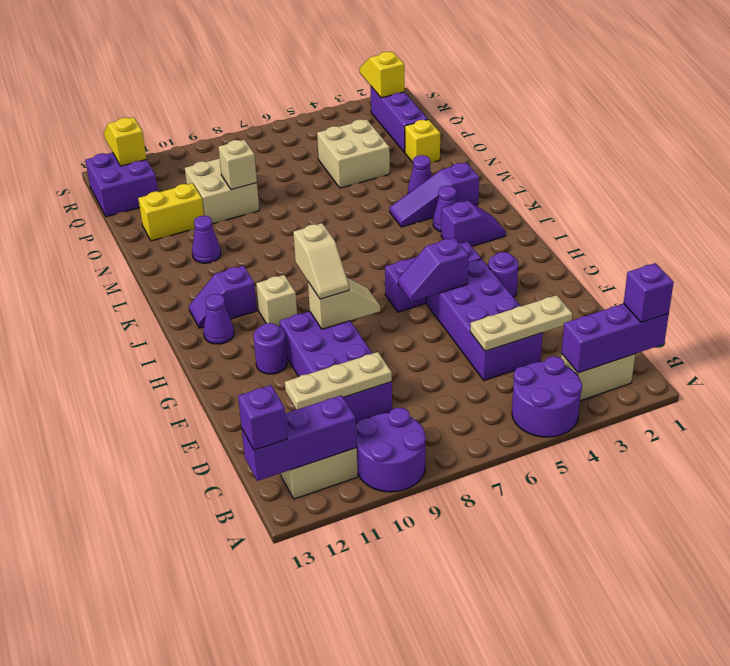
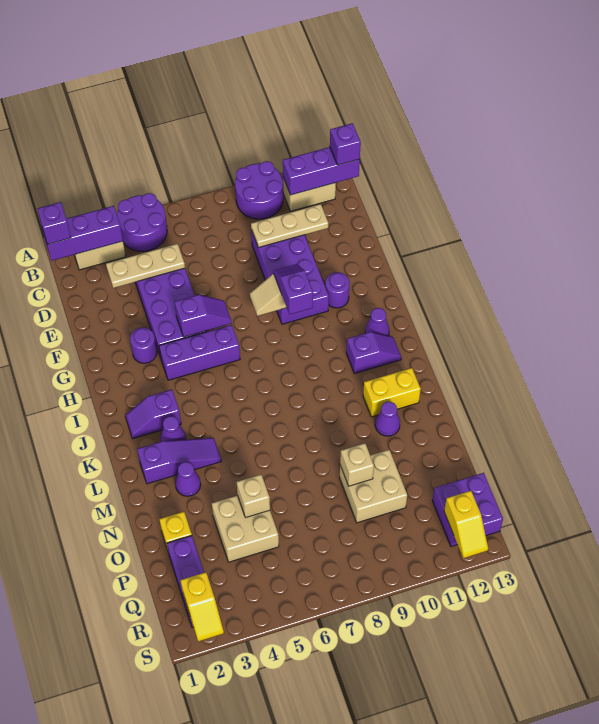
tan 1x2 slope [293,223,349,299] -> purple 1x2 slope [274,264,313,315]
tan 1x1 brick [256,275,297,326] -> tan 1x1 brick moved to [237,475,270,518]
yellow 1x2 brick [138,183,204,241] -> yellow 1x2 brick moved to [363,368,421,417]

